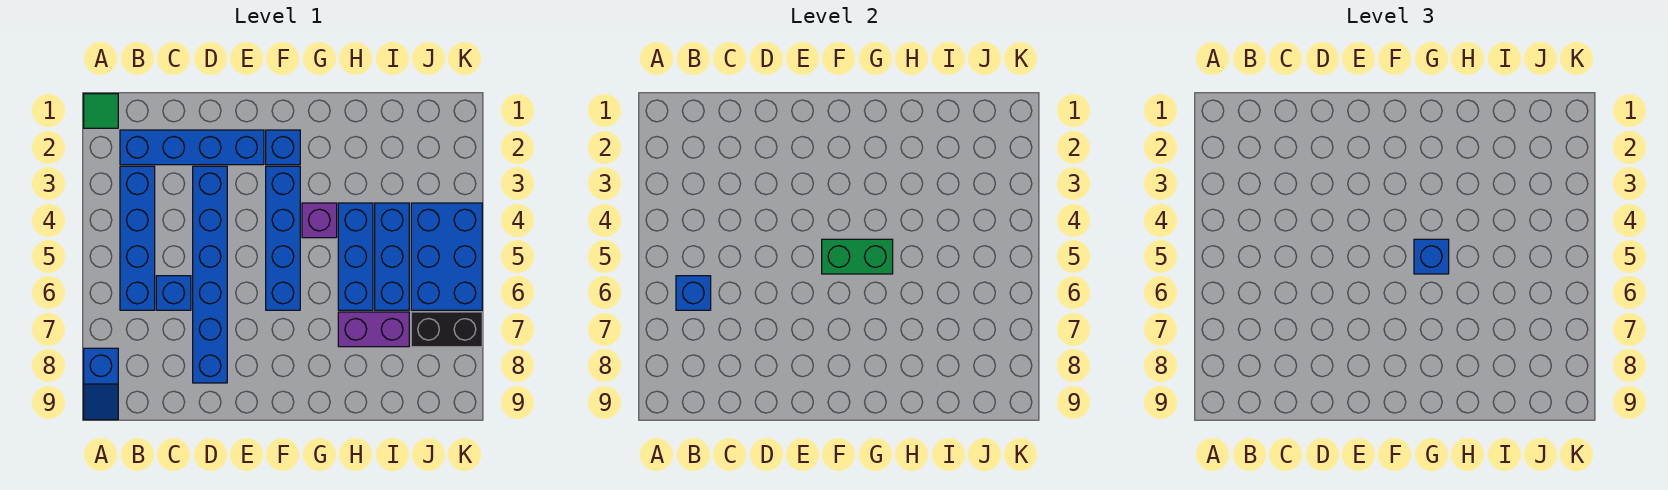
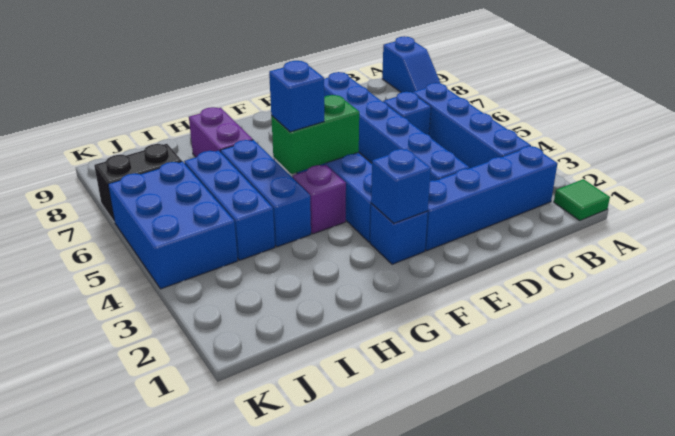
blue 1x2 slope [84,348,118,420] -> blue 1x2 slope turned to [382,36,440,92]
blue 1x1 brick [676,276,711,310] -> blue 1x1 brick moved to [371,149,431,223]
purple 1x2 brick [338,312,409,347] -> purple 1x2 brick turned to [189,107,253,157]

